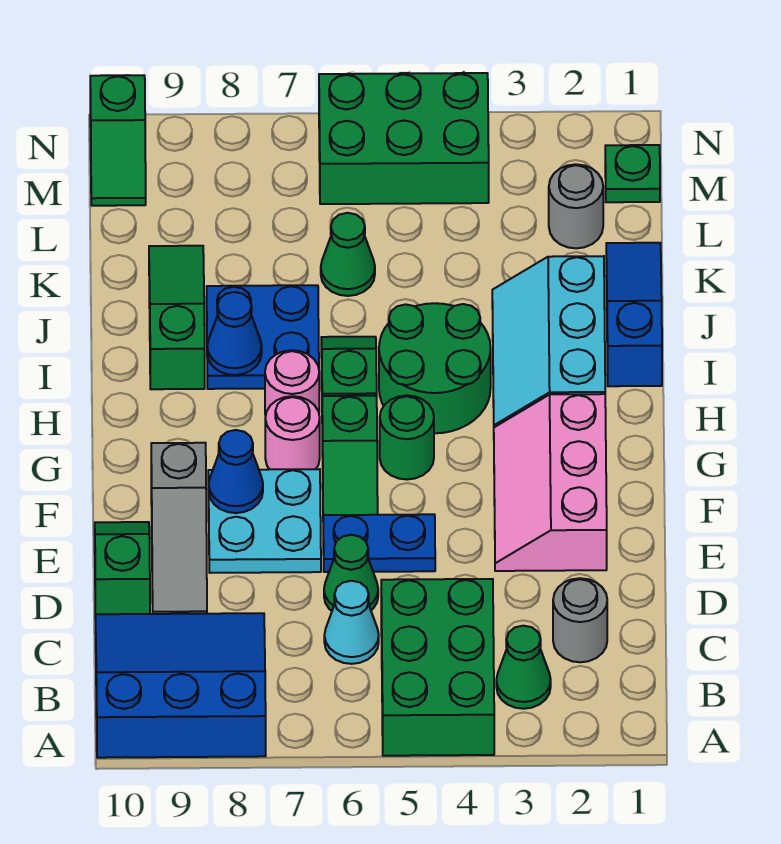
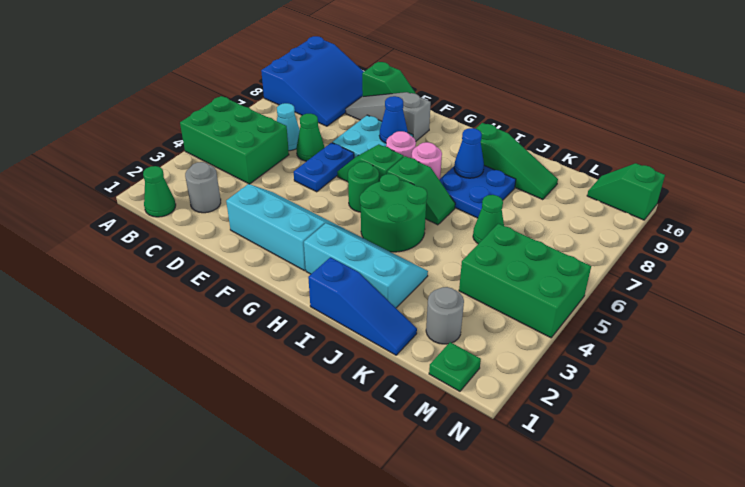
green 1x1 cone [496,626,551,709] -> green 1x1 cone moved to [143,166,176,217]
pink 2x3 slope [494,394,607,571] -> cyan 2x3 slope [226,184,344,271]
green 2x3 brick [319,73,489,204] -> green 2x3 brick turned to [459,223,591,338]

